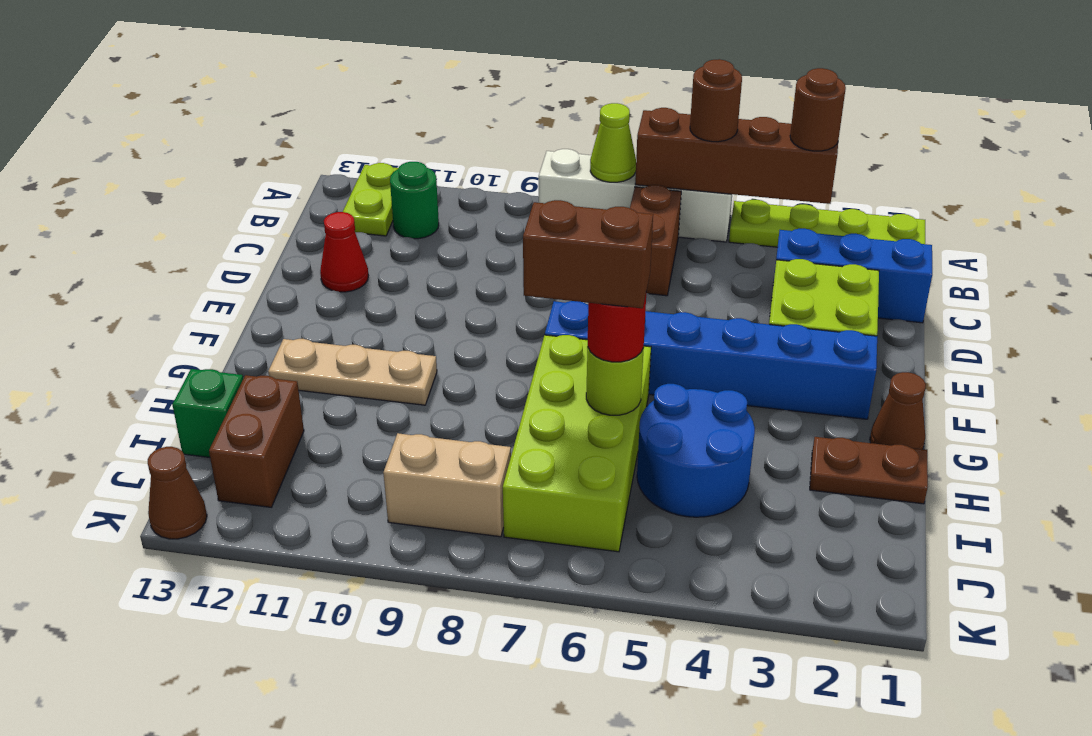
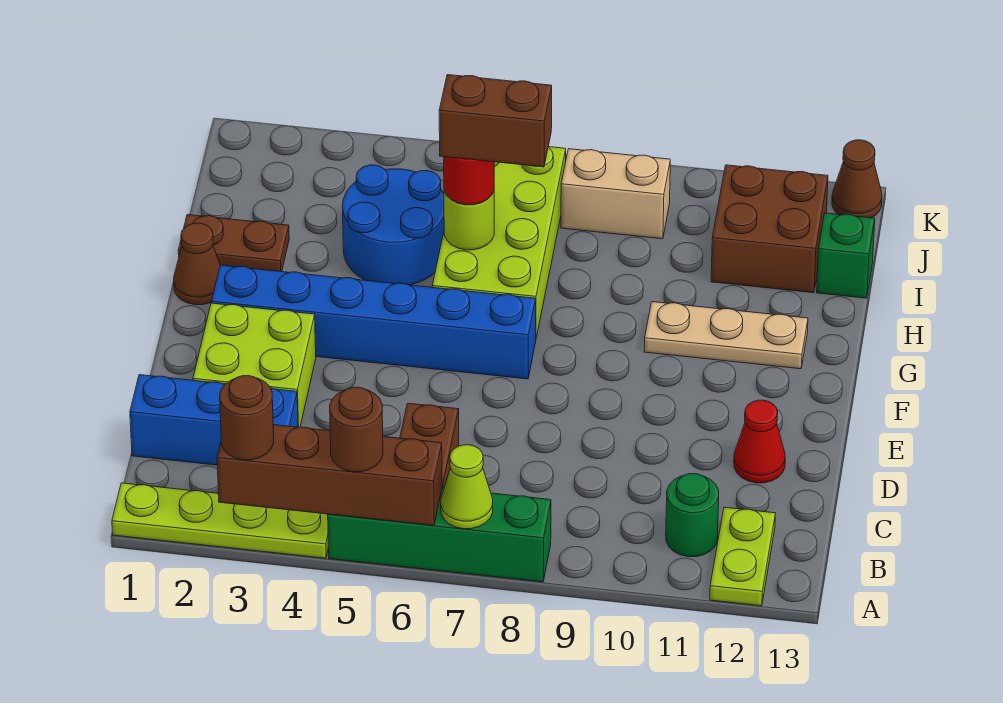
white 1x4 brick [539,149,732,242] -> green 1x4 brick [328,488,551,582]
brown 1x2 brick [209,375,304,507] -> brown 2x2 brick [711,165,828,293]

